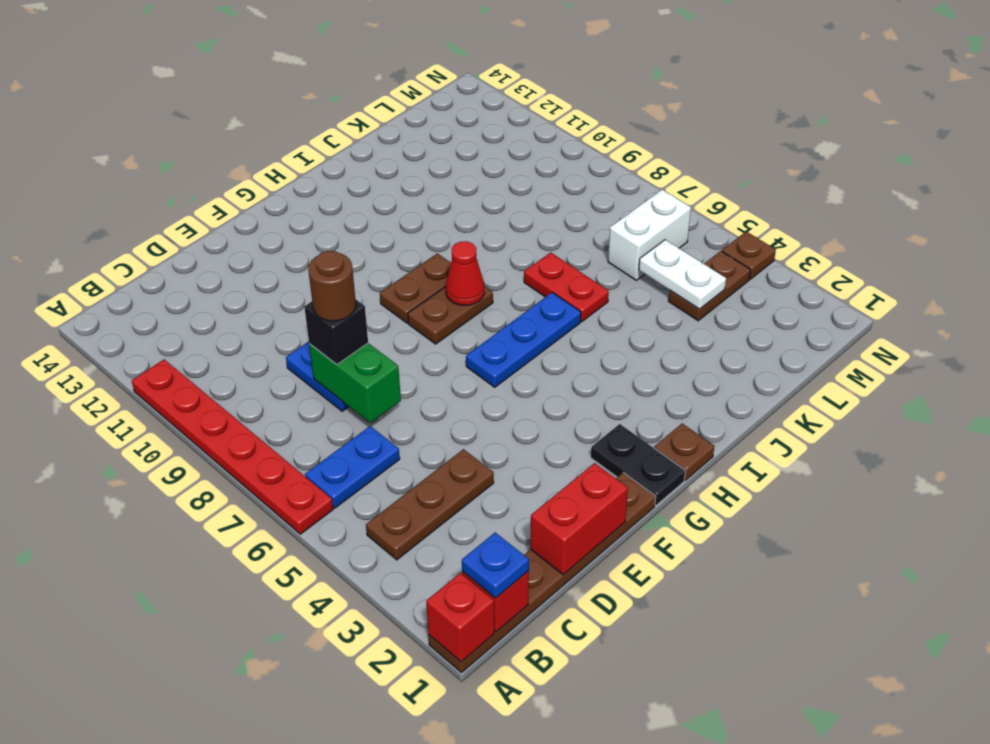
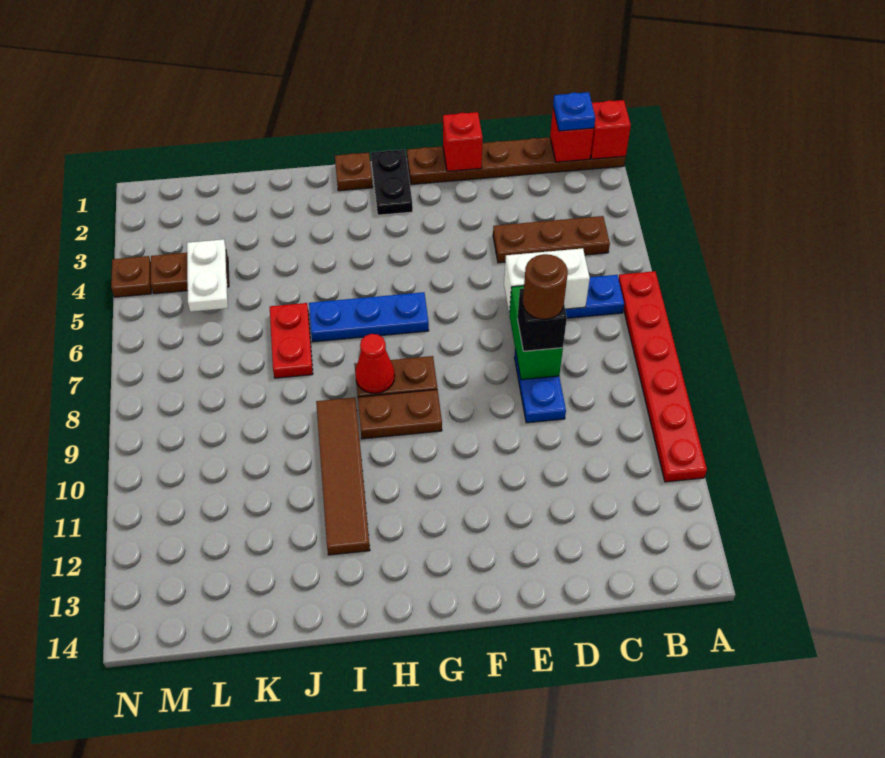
red 1x2 brick [530,463,628,575] -> red 1x1 brick [443,112,483,171]
none -> brown 1x4 tile [316,397,370,555]
white 1x2 brick [608,190,691,280] -> white 1x2 brick moved to [504,248,590,314]

